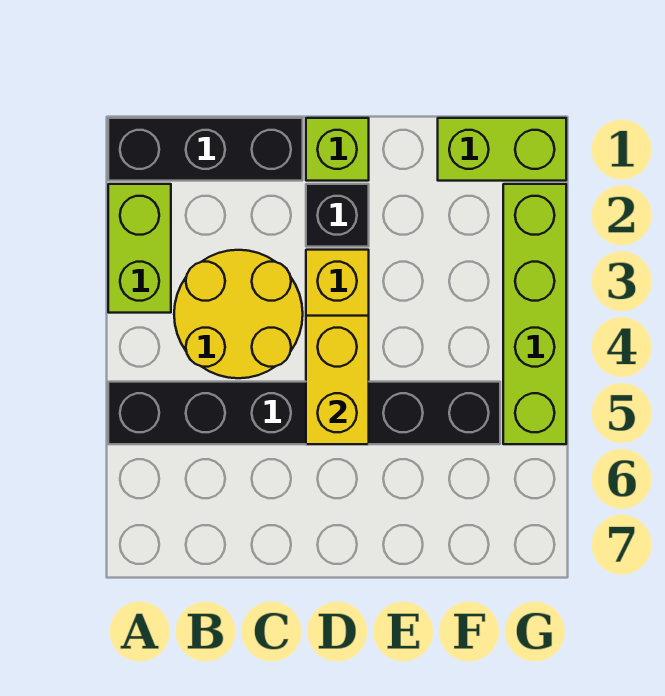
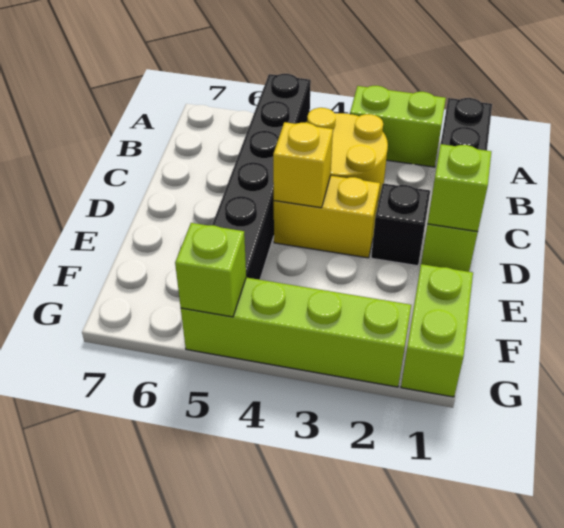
none -> lime 1x1 brick [428,144,491,232]
yellow 1x2 brick [306,316,369,444] -> yellow 1x1 brick [273,122,333,208]
none -> lime 1x1 brick [175,223,246,317]

